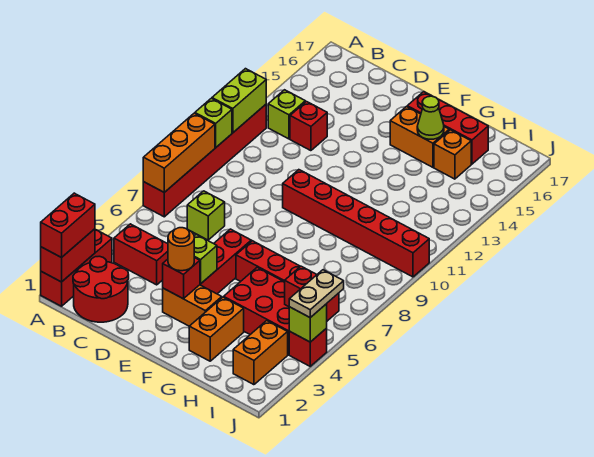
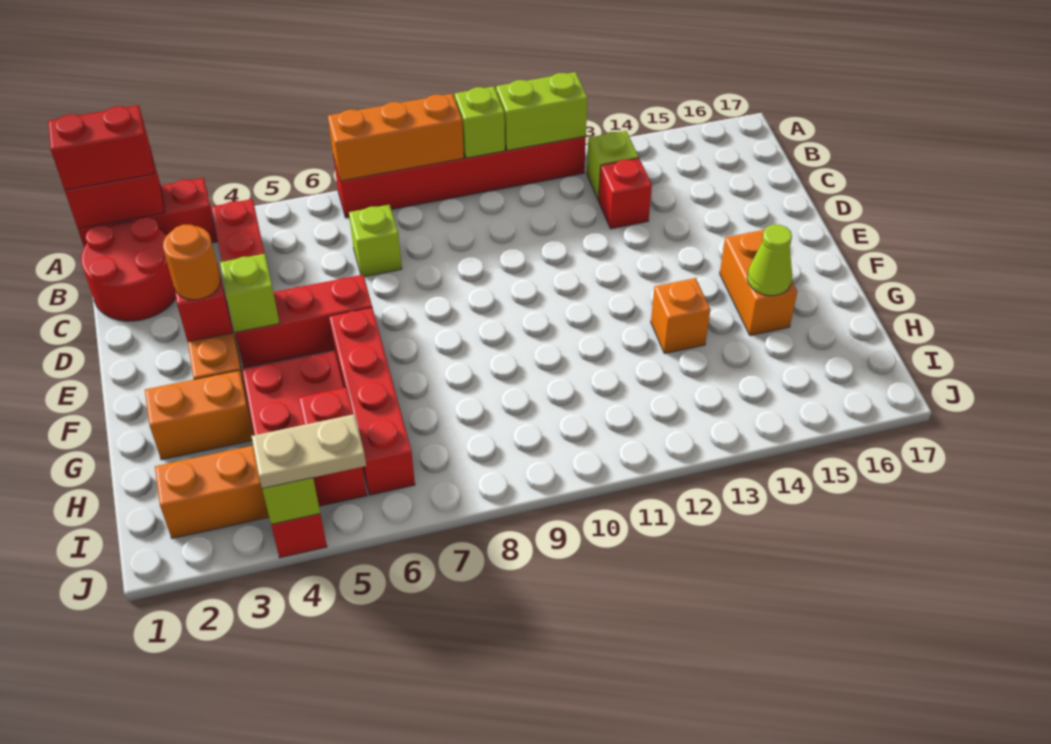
red 1x6 brick [283,170,429,277] -> none
red 1x3 brick [407,92,488,164] -> none
orange 1x1 brick [434,130,471,179] -> orange 1x1 brick moved to [651,278,711,354]

